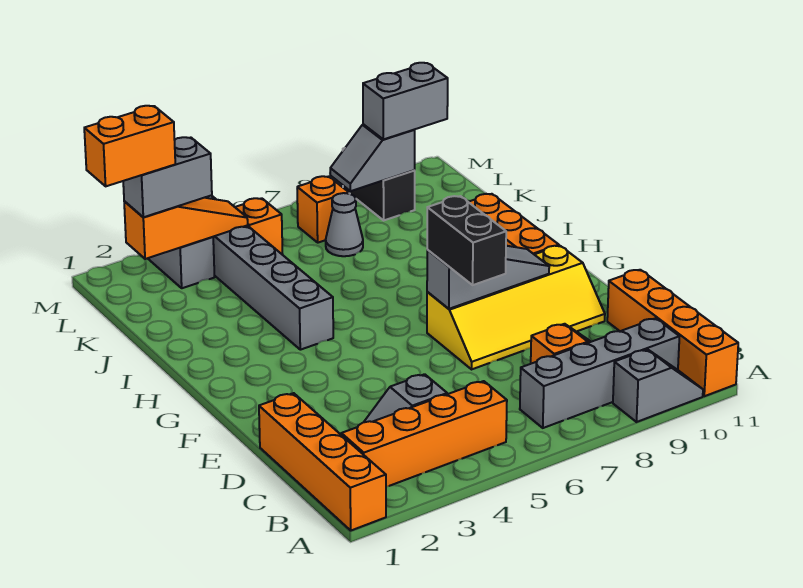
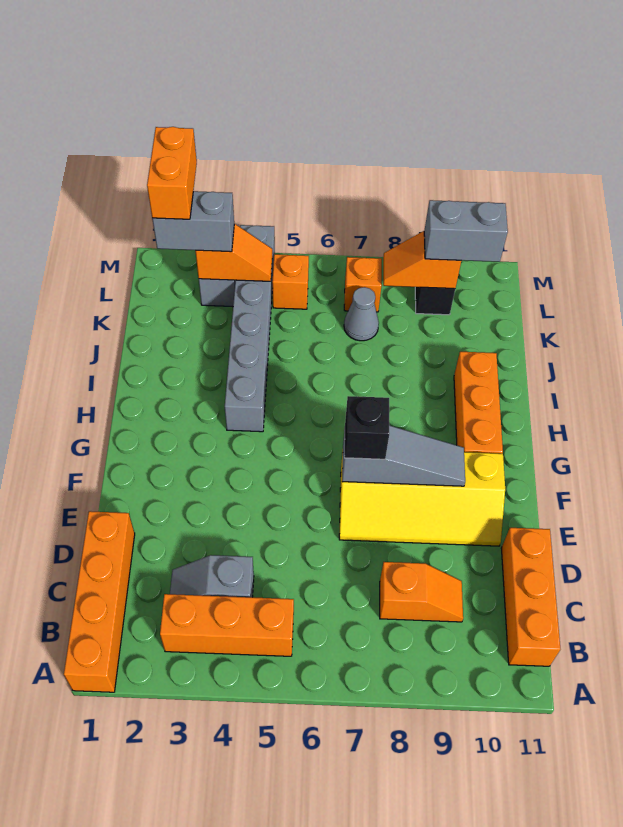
grey 1x2 slope [613,349,703,422] -> none
orange 1x4 brick [607,270,738,396] -> orange 1x3 brick [501,528,560,666]
orange 1x4 brick [341,381,507,487] -> orange 1x3 brick [160,594,294,656]
grey 1x4 brick [520,318,679,428] -> none
black 1x2 brick [427,196,506,285] -> black 1x1 brick [344,396,389,459]
orange 1x2 brick [84,106,175,186] -> orange 1x2 brick turned to [147,127,197,219]
orange 1x3 slope [124,198,248,259] -> orange 1x2 slope [195,224,272,281]
grey 1x2 slope [330,124,415,191] -> orange 1x2 slope [383,231,461,289]

